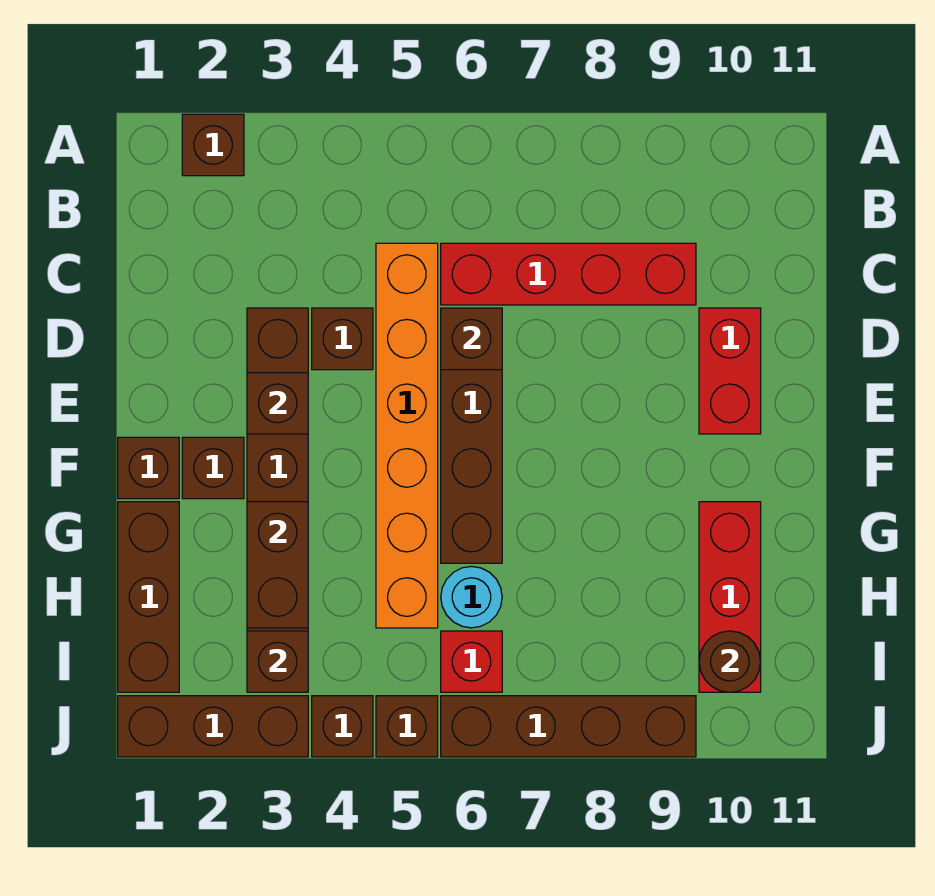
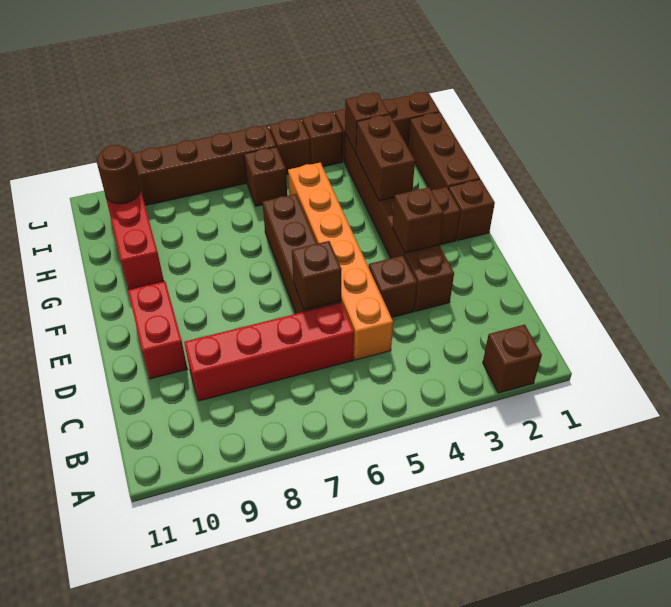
cyan 1x1 round brick [441,566,502,628] -> none
red 1x1 brick [441,631,502,692] -> brown 1x1 brick [244,147,287,206]

